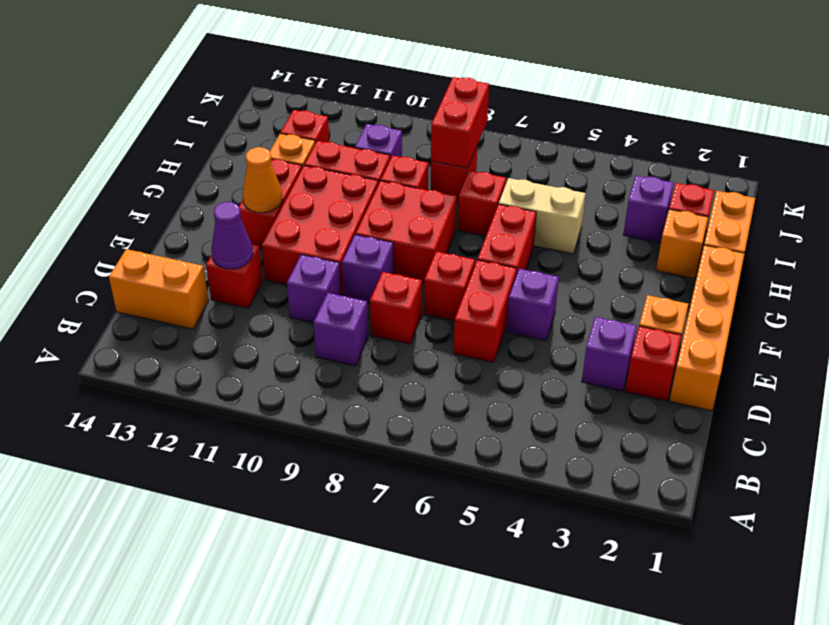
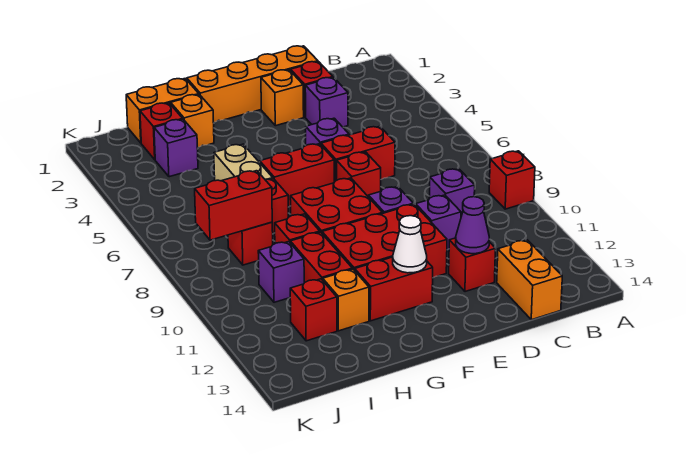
red 1x1 brick [370,272,422,344] -> red 1x1 brick moved to [489,151,535,209]
orange 1x1 cone [243,147,282,213] -> white 1x1 cone [393,216,427,273]

